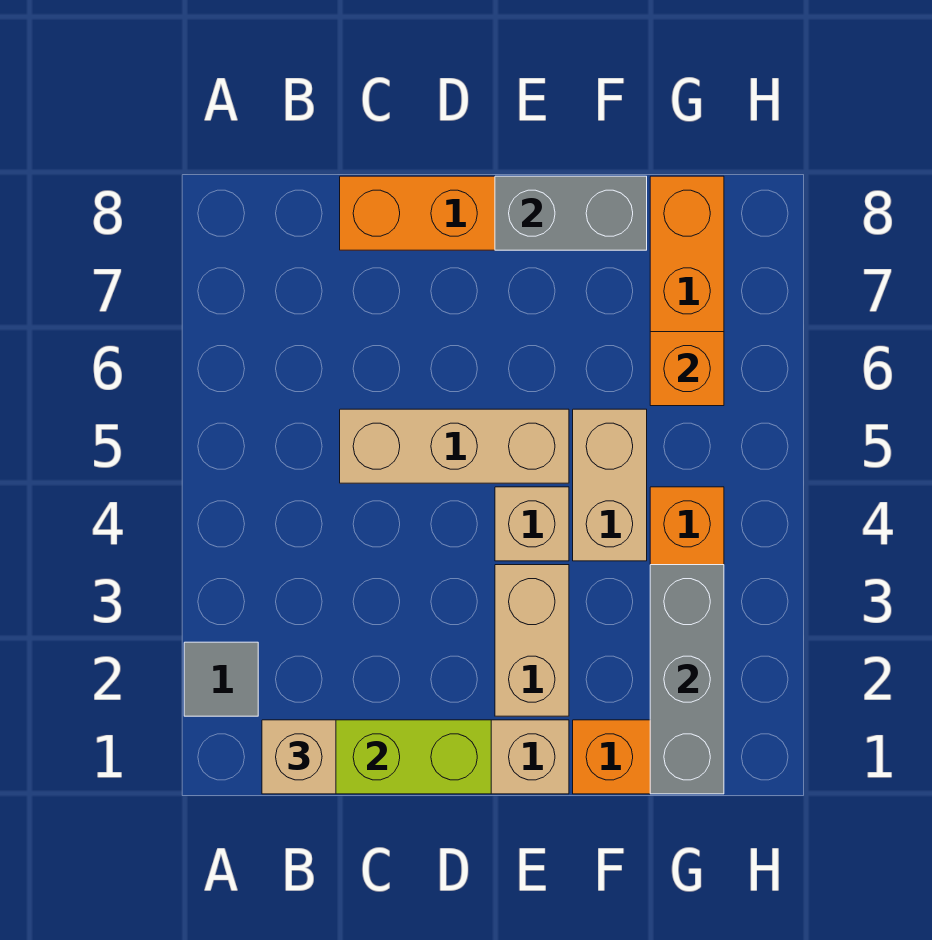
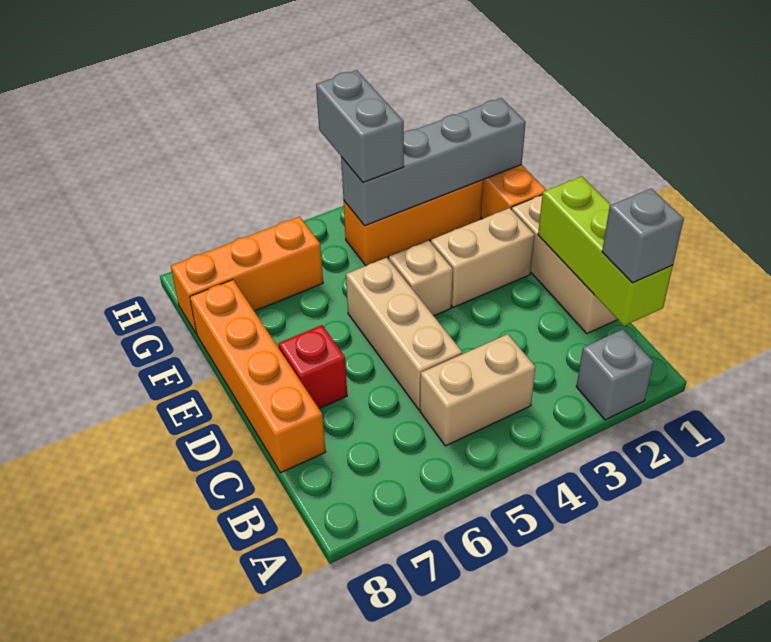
grey 1x1 tile [184,642,258,716] -> grey 1x1 brick [576,329,654,420]
tan 1x1 brick [262,720,336,794] -> grey 1x1 brick [602,188,684,283]
none -> red 1x1 brick [278,325,347,408]
grey 1x2 brick [495,176,647,250] -> grey 1x2 brick moved to [316,70,404,182]
tan 1x2 brick [573,409,647,561] -> tan 1x2 brick moved to [420,334,536,446]
grey 1x3 brick [650,565,724,794] -> grey 1x4 brick [341,98,526,226]
orange 1x1 brick [650,332,724,406] -> none

